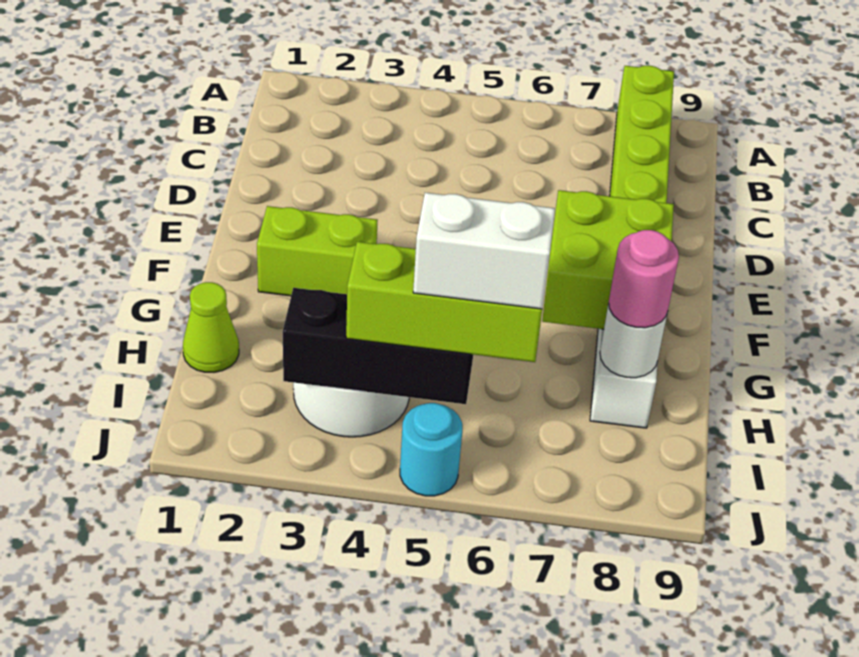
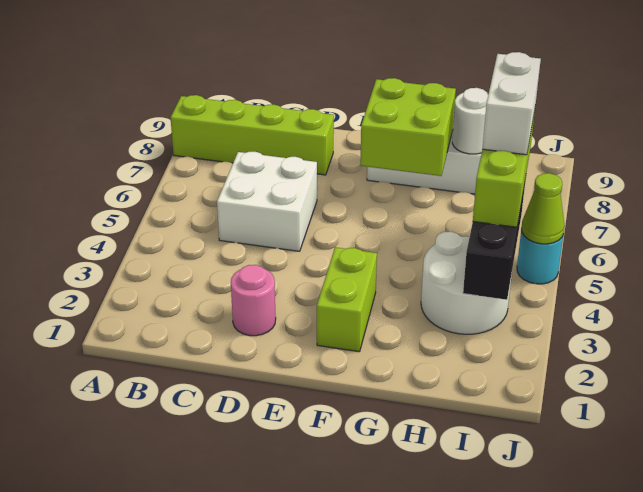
none -> white 2x2 brick [217,152,317,251]
lime 1x1 cone [183,282,239,372] -> lime 1x1 cone moved to [521,173,565,244]
pink 1x1 round brick [609,230,679,328] -> pink 1x1 round brick moved to [231,265,276,336]

